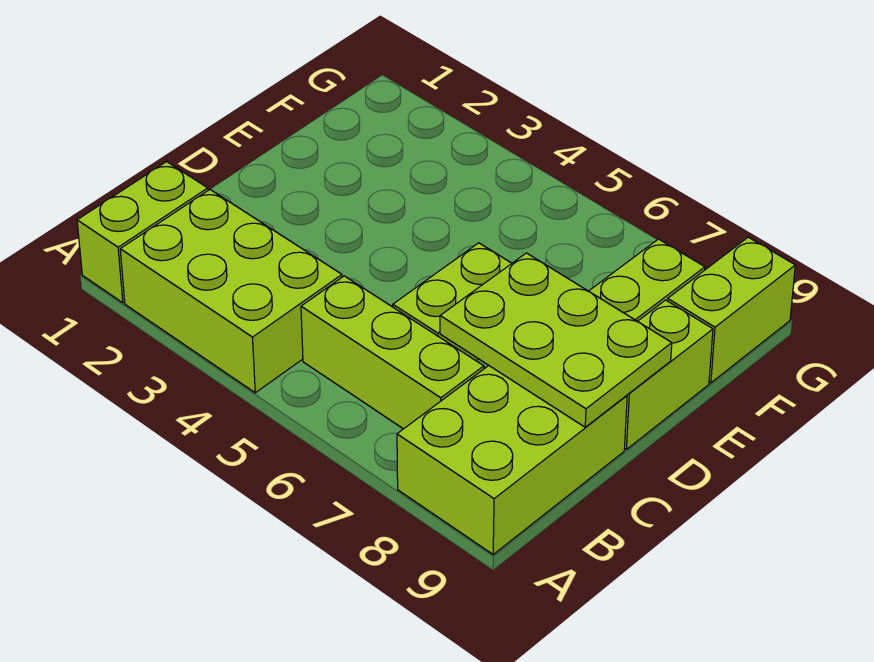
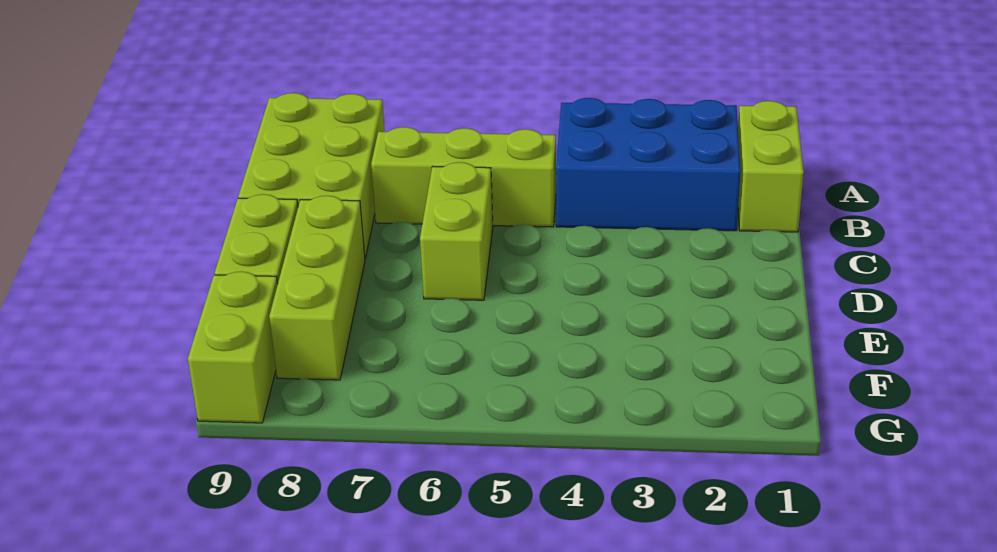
lime 2x3 brick [120,190,342,393] -> blue 2x3 brick [556,98,741,231]
lime 2x3 plate [440,253,672,427] -> none

